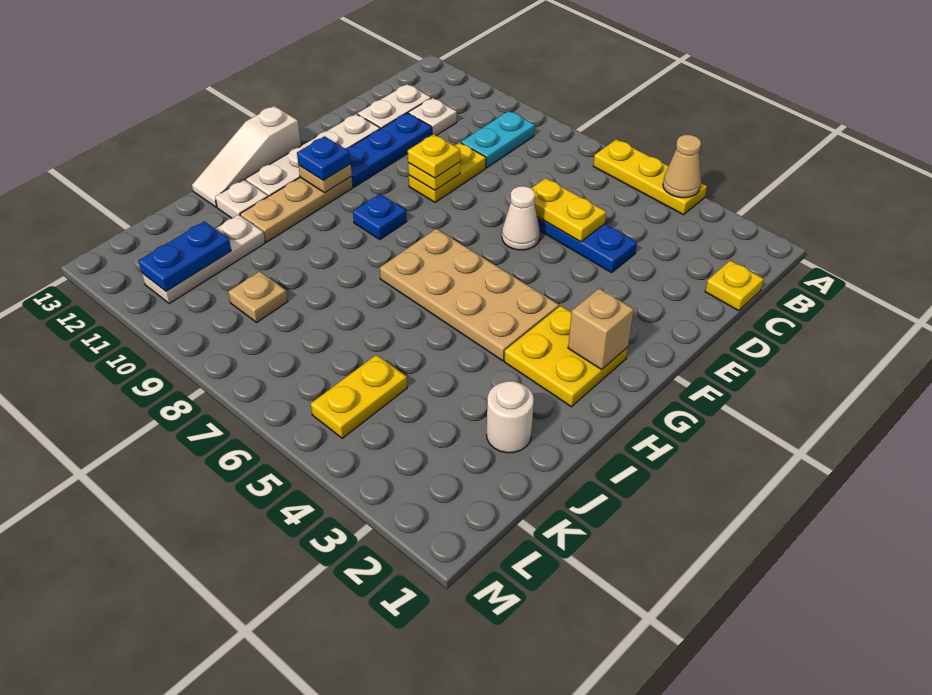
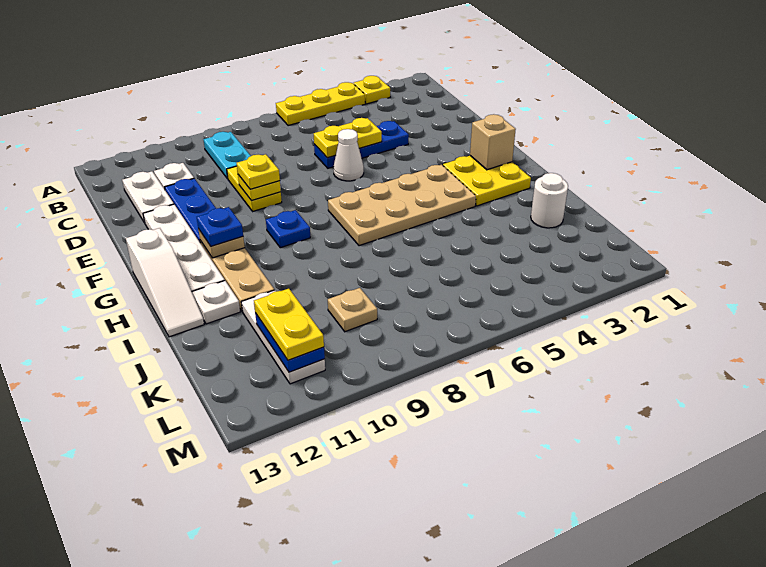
tan 1x1 cone [663,135,701,198] -> none
yellow 1x1 plate [705,260,764,311] -> yellow 1x1 plate moved to [354,76,390,104]
yellow 1x2 plate [311,355,407,438] -> yellow 1x2 plate moved to [254,289,324,360]

